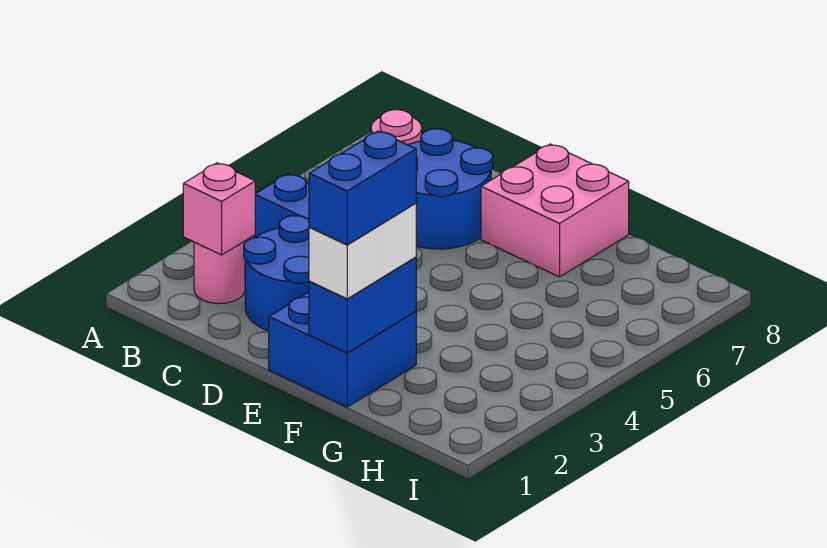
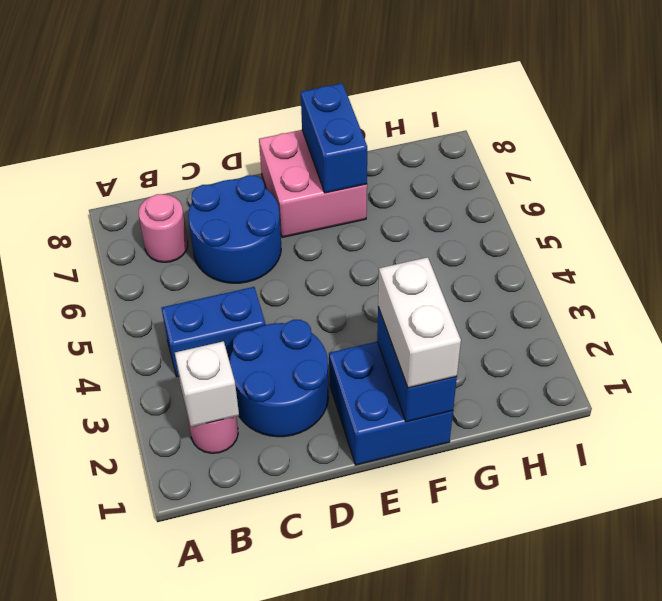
pink 1x1 brick [183,163,255,255] -> white 1x1 brick [175,341,239,427]
blue 1x2 brick [309,131,416,245] -> blue 1x2 brick moved to [301,83,367,193]

